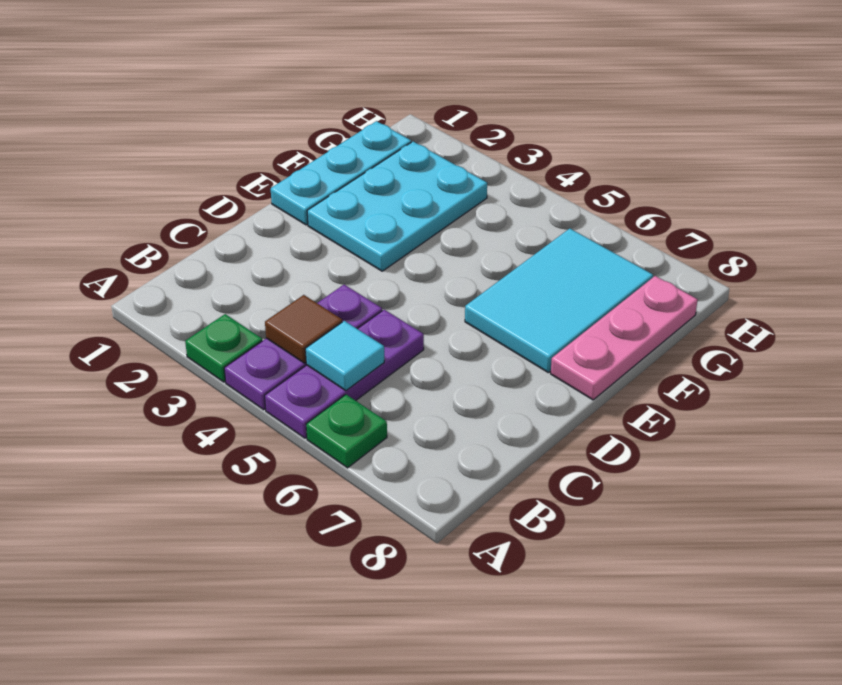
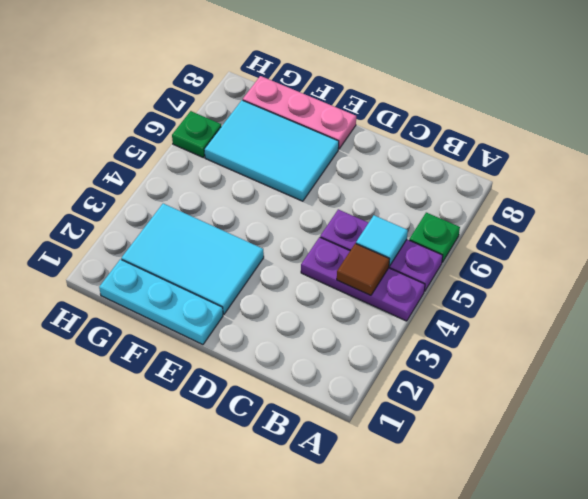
green 1x1 plate [185,314,262,382] -> green 1x1 plate moved to [172,111,221,157]
cyan 2x3 plate [307,142,487,271] -> cyan 2x3 tile [121,204,264,314]

